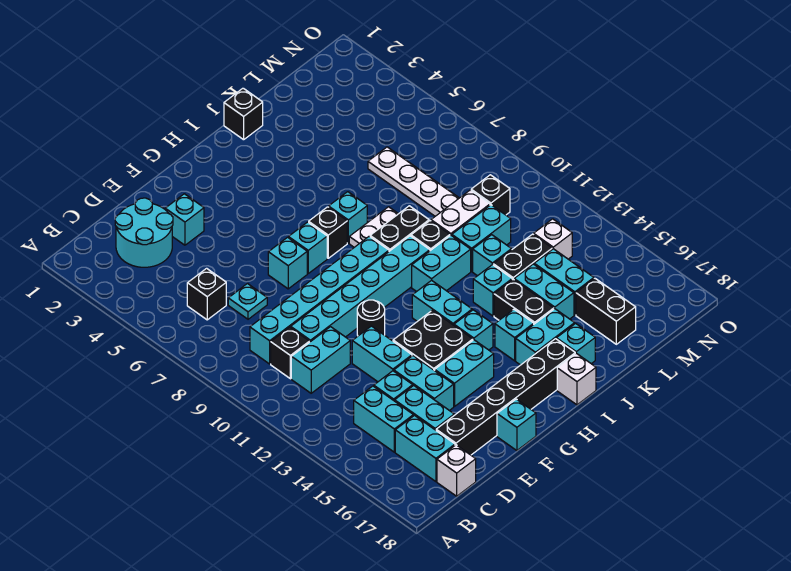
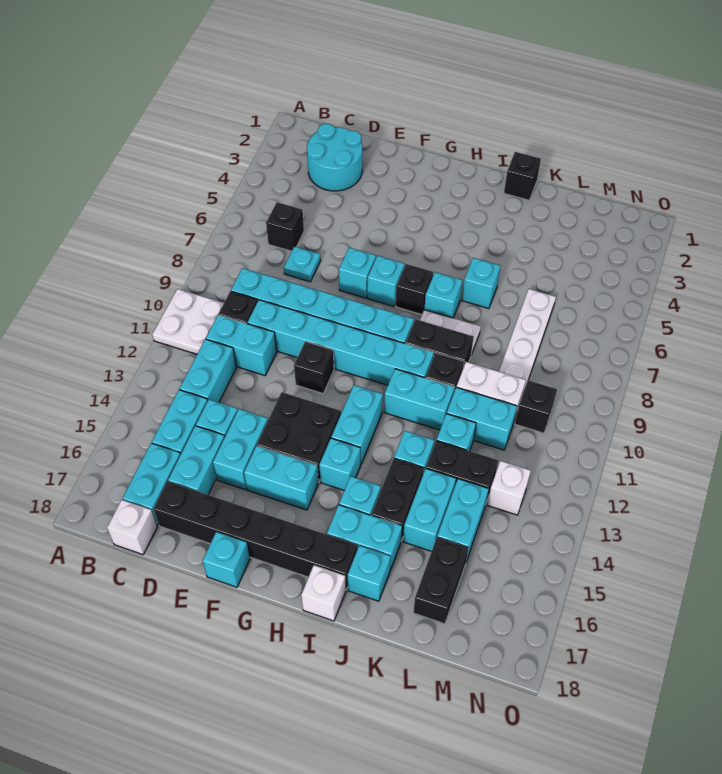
none -> white 2x2 plate [152,289,224,354]
cyan 1x1 brick [165,194,204,245] -> cyan 1x1 brick moved to [462,258,500,309]
cyan 1x2 brick [352,326,412,382] -> cyan 1x2 brick moved to [180,339,236,402]
black 1x1 round brick [357,300,385,336] -> black 1x1 brick [294,341,334,394]

